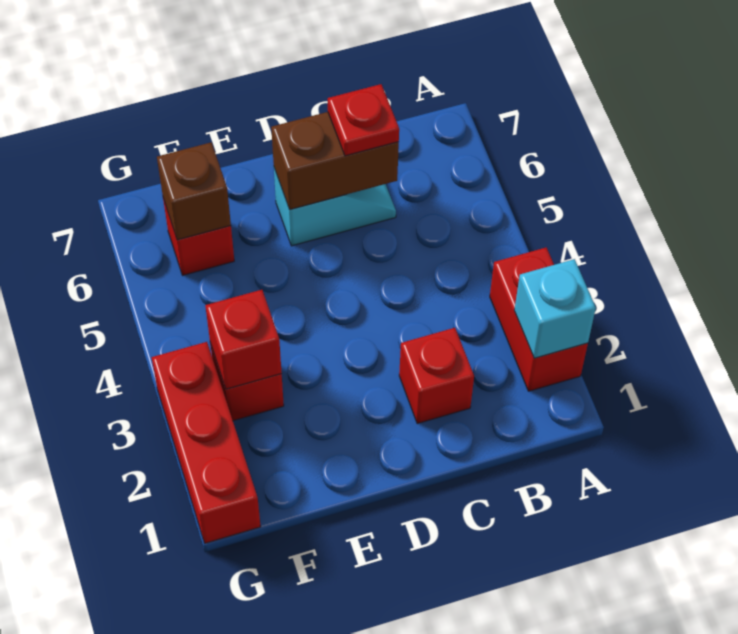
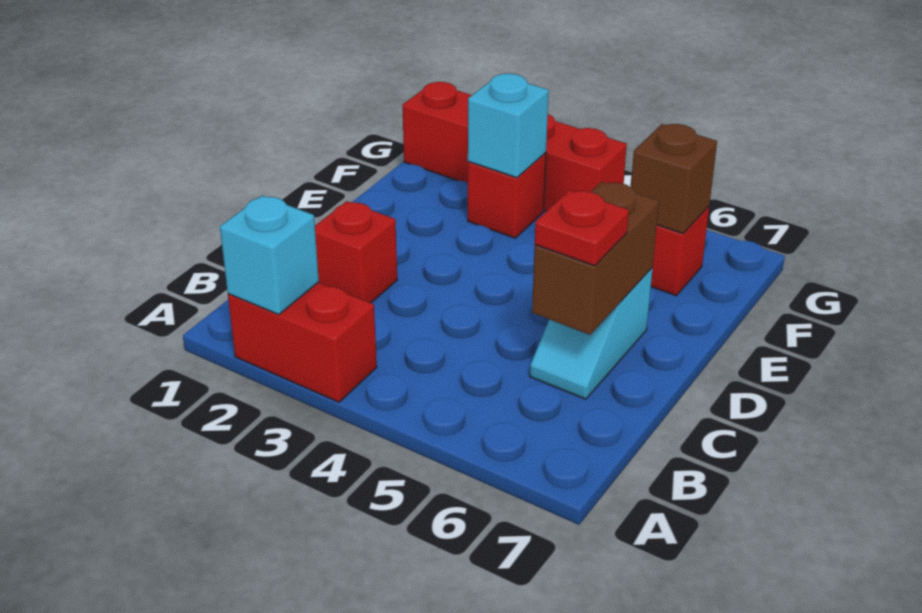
red 1x1 brick [205,290,282,389] -> cyan 1x1 brick [468,74,549,178]
red 1x3 brick [151,342,261,543] -> red 1x4 brick [402,82,627,211]

